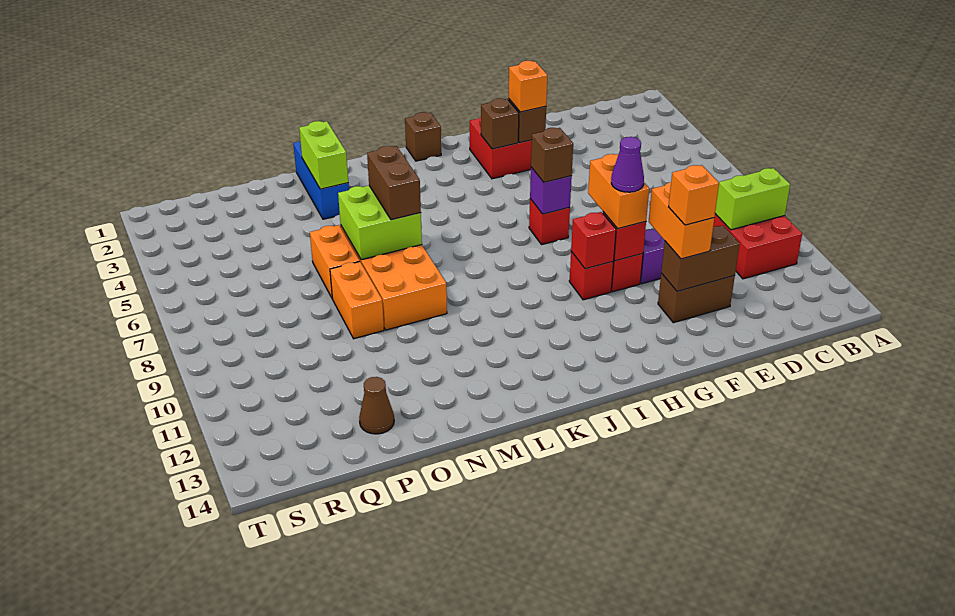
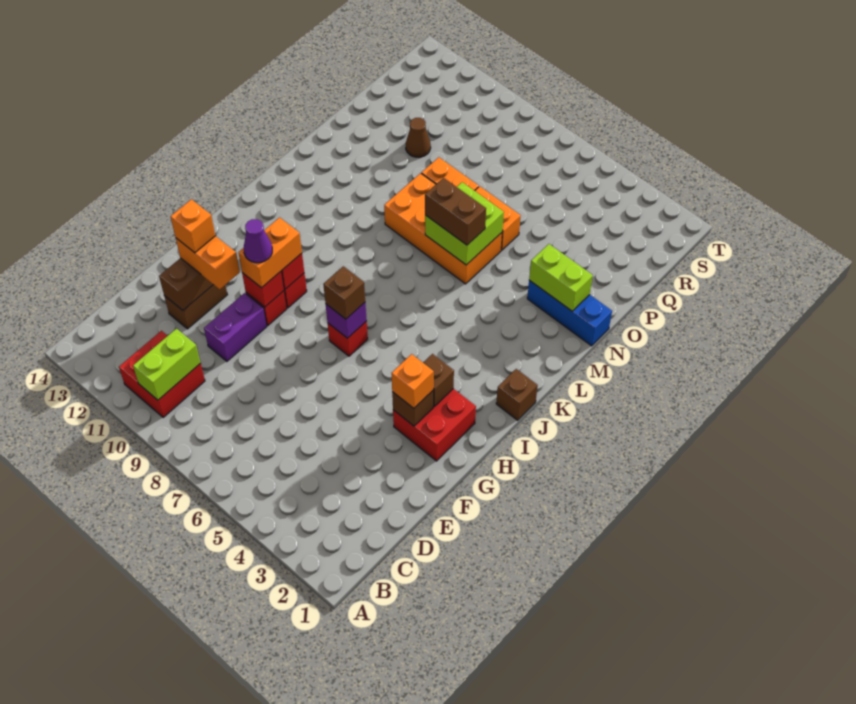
orange 1x2 brick [588,154,649,229] -> orange 1x2 brick turned to [238,217,302,288]
brown 1x1 cone [359,377,394,434] -> brown 1x1 cone moved to [406,118,431,157]

